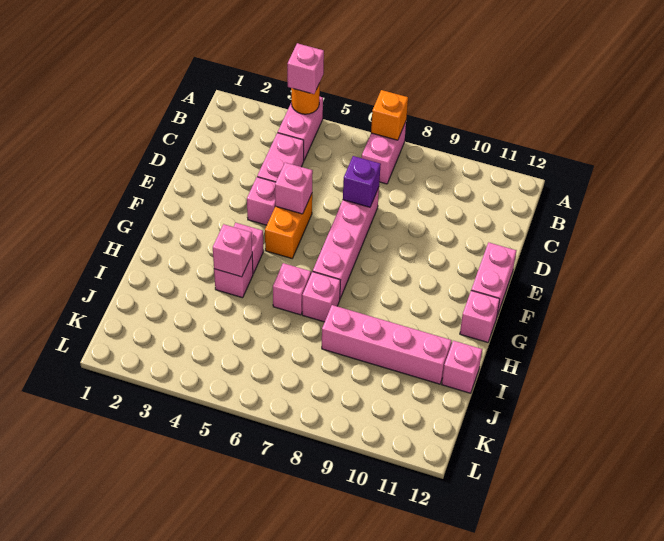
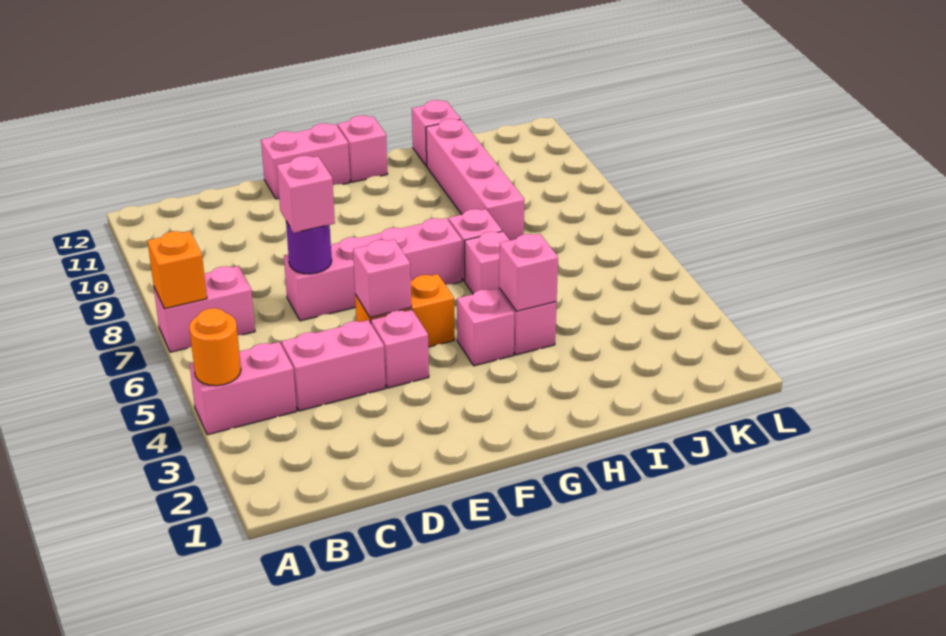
pink 1x1 brick [287,43,324,94] -> pink 1x1 brick moved to [277,156,335,233]
purple 1x1 brick [343,156,381,207] -> purple 1x1 round brick [286,221,332,274]

